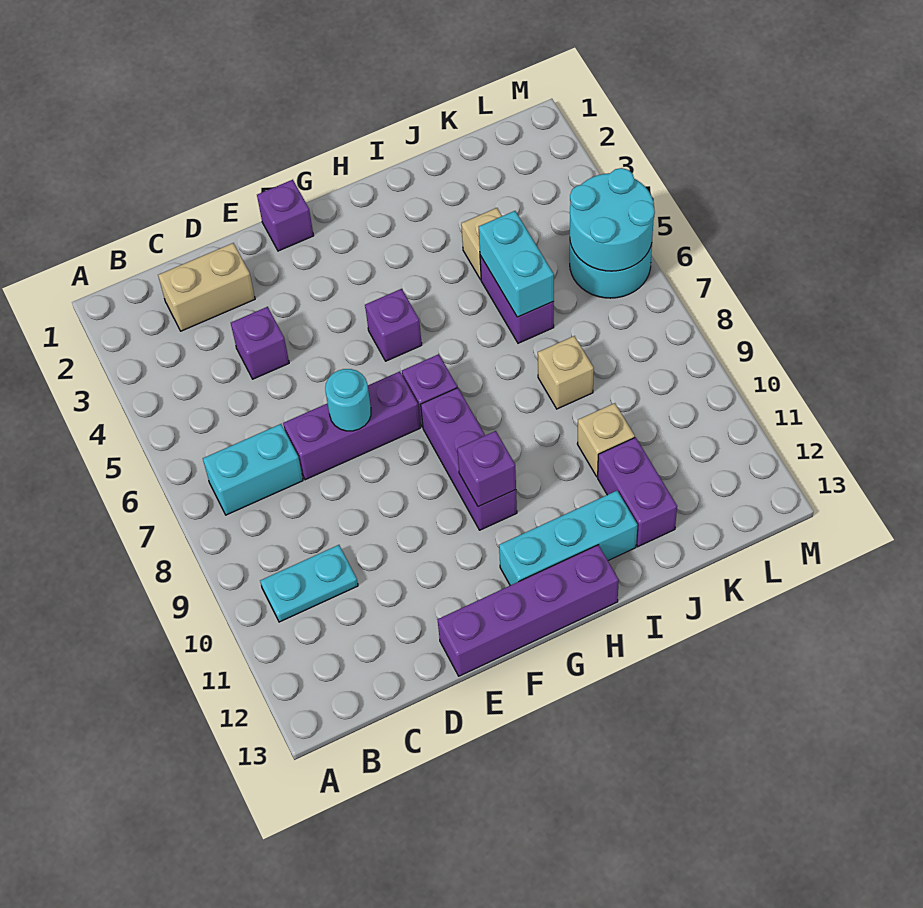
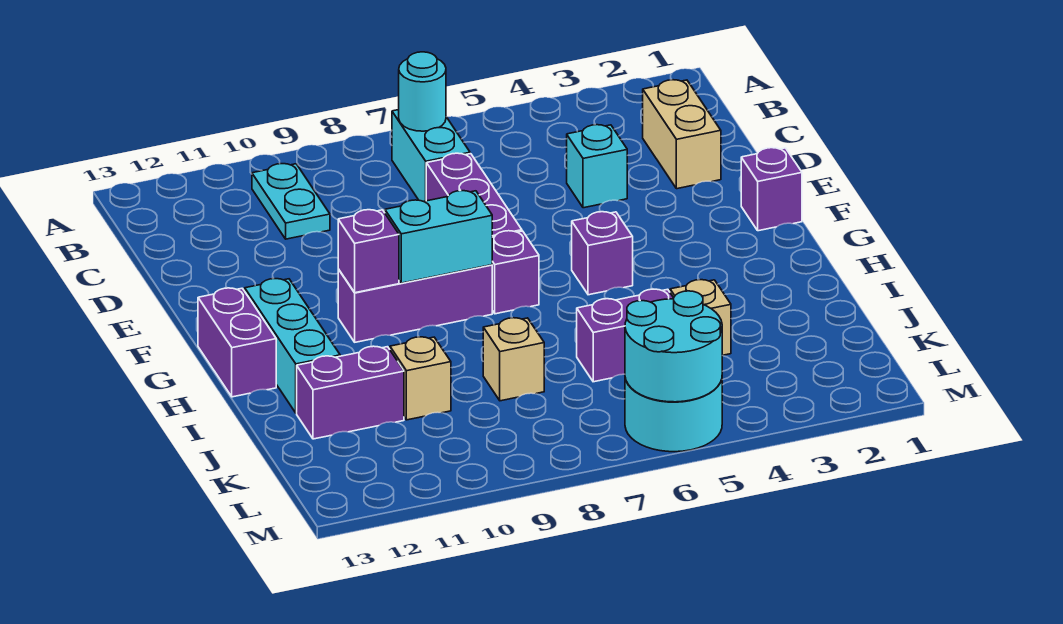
purple 1x1 brick [231,307,289,379] -> cyan 1x1 brick [567,125,627,208]
cyan 1x1 round brick [325,369,371,431] -> cyan 1x1 round brick moved to [399,52,446,131]
purple 1x4 brick [437,545,619,676] -> purple 1x2 brick [198,288,276,397]
cyan 1x2 brick [479,211,554,317] -> cyan 1x2 brick moved to [385,191,492,283]

